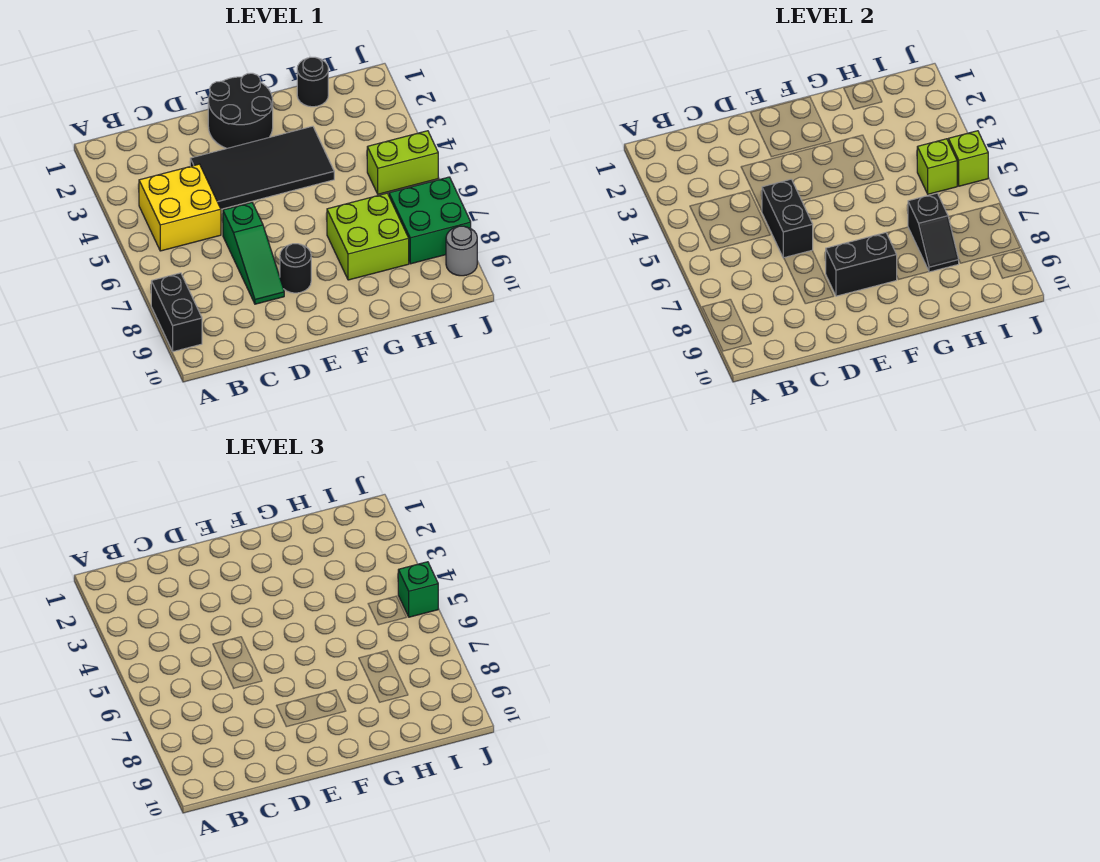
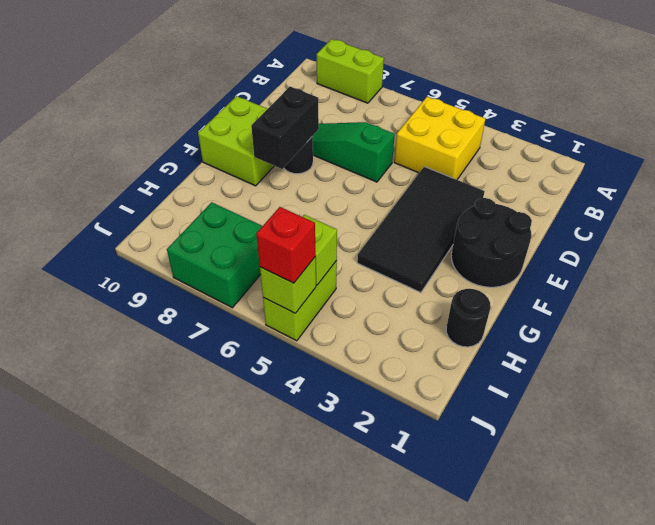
black 1x2 brick [151,273,202,352] -> lime 1x2 brick [317,39,384,103]
black 1x2 brick [762,179,813,258] -> none
lime 2x2 brick [327,193,409,280] -> lime 2x2 brick moved to [198,96,274,186]
black 1x2 slope [908,193,959,272] -> none
green 1x1 brick [398,562,438,617] -> red 1x1 brick [256,207,316,283]
grey 1x1 round brick [446,226,477,276] -> none

